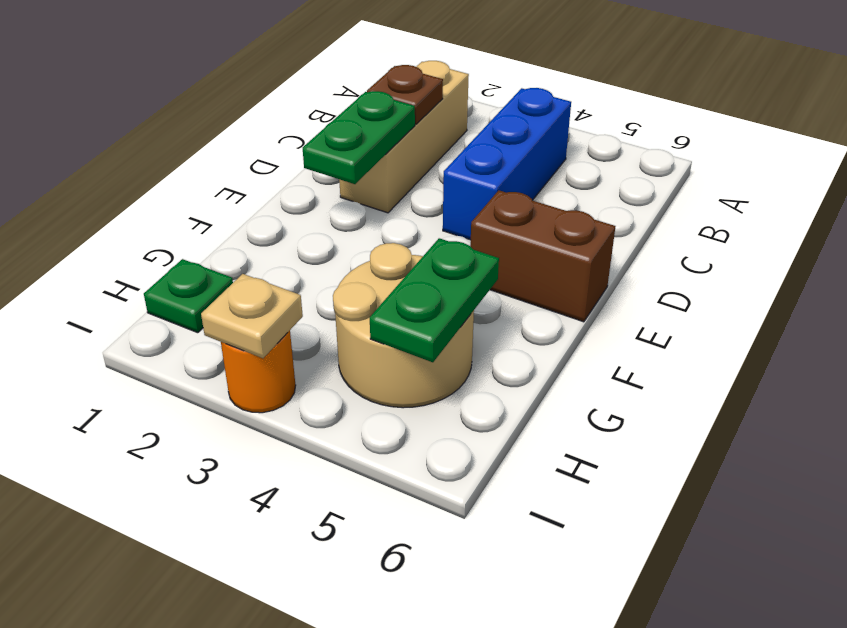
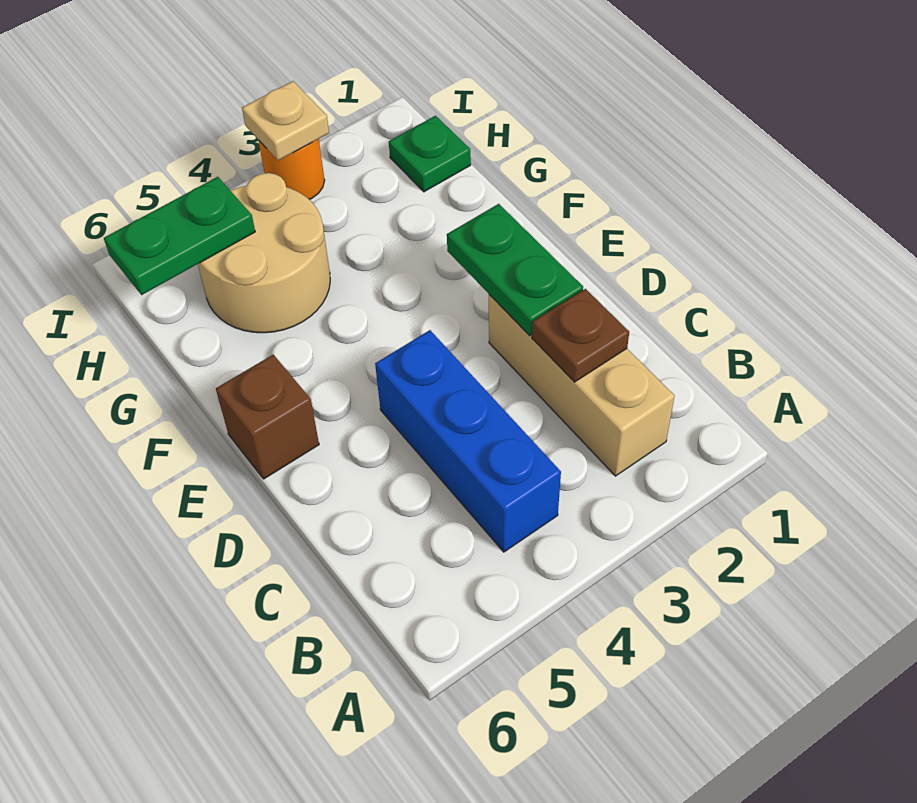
brown 1x2 brick [470,190,615,322] -> brown 1x1 brick [216,355,319,479]
green 1x2 plate [370,238,499,362] -> green 1x2 plate turned to [104,177,255,295]

